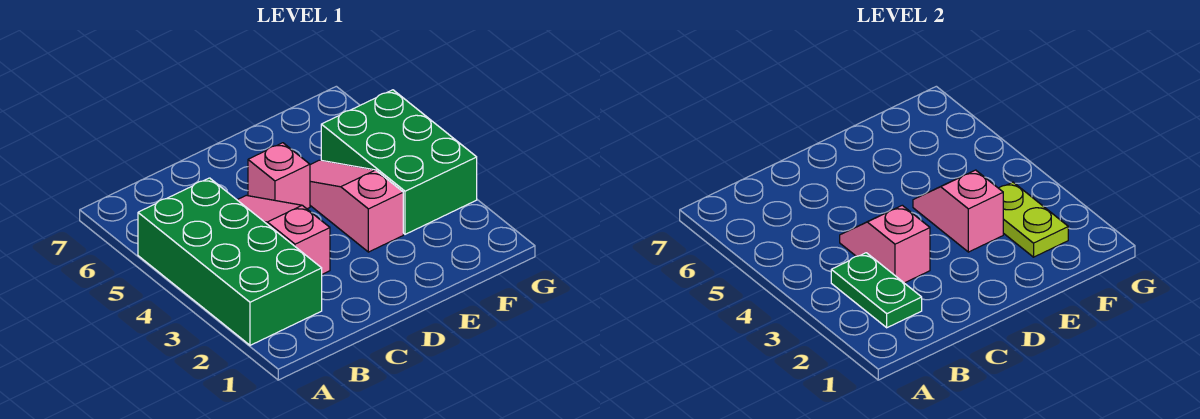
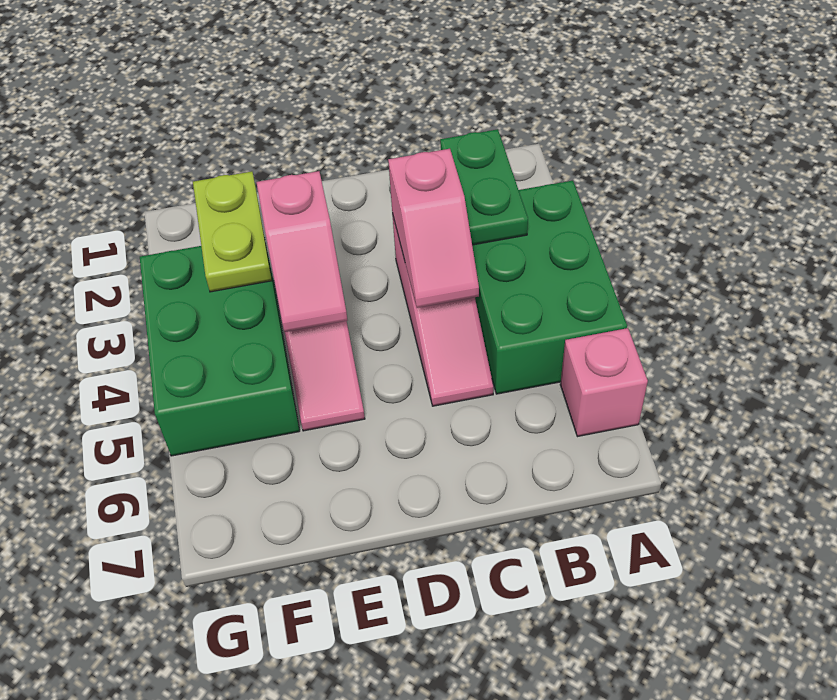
green 2x4 brick [138,178,322,345] -> green 2x3 brick [472,181,627,394]
pink 1x1 brick [248,143,310,209] -> pink 1x1 brick moved to [560,328,648,437]

